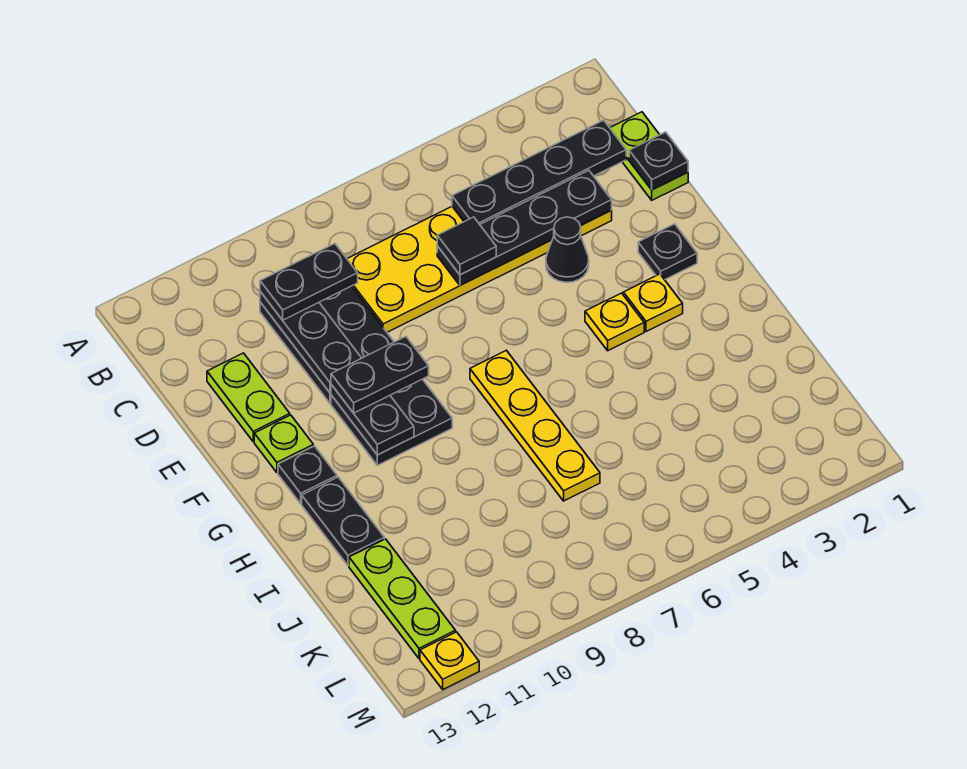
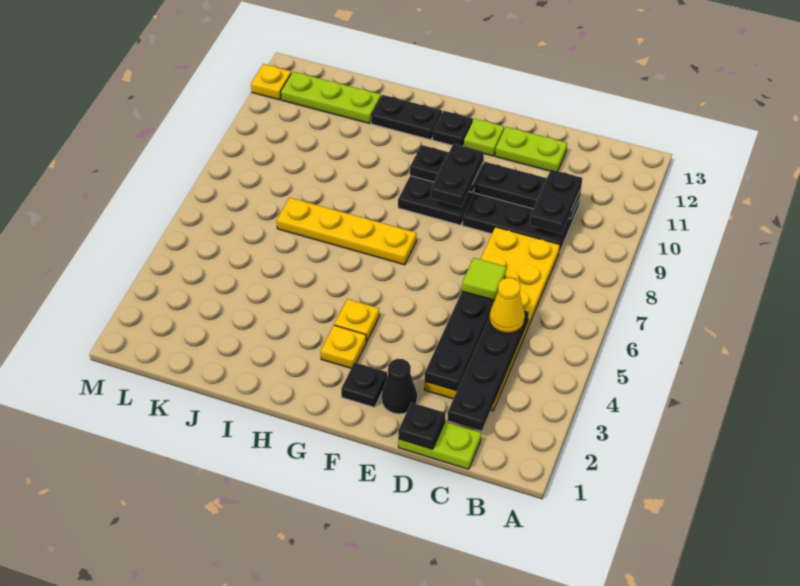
none -> yellow 1x1 cone [489,278,525,333]
black 1x1 tile [437,217,496,275] -> lime 1x1 tile [462,258,506,300]
black 1x1 cone [546,217,589,282] -> black 1x1 cone moved to [382,359,417,414]

